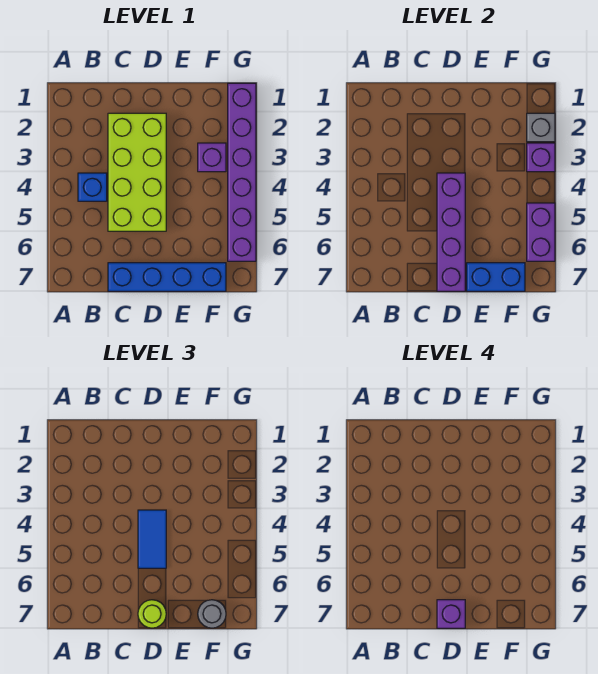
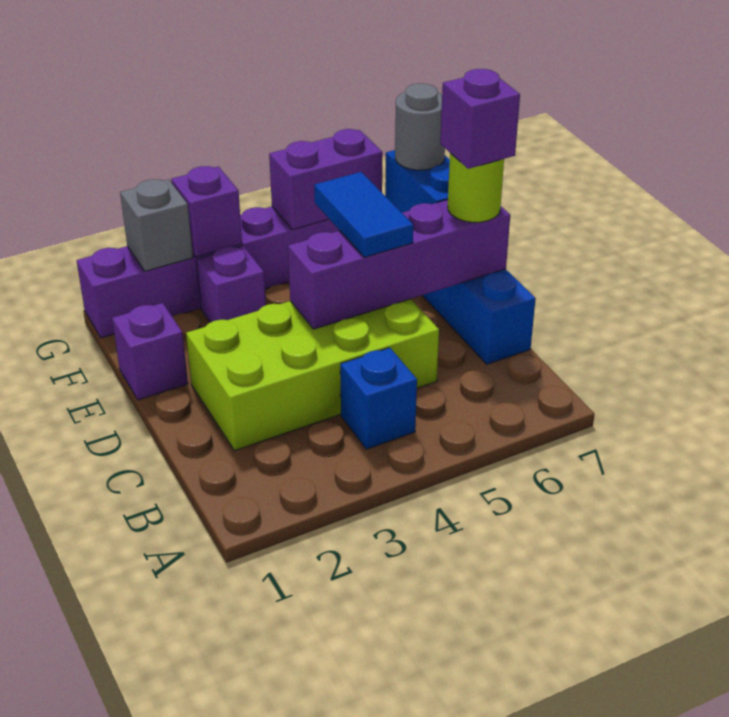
blue 1x2 tile [138,510,166,568] -> blue 1x2 tile turned to [314,172,413,257]
none -> purple 1x1 brick [112,303,188,400]

